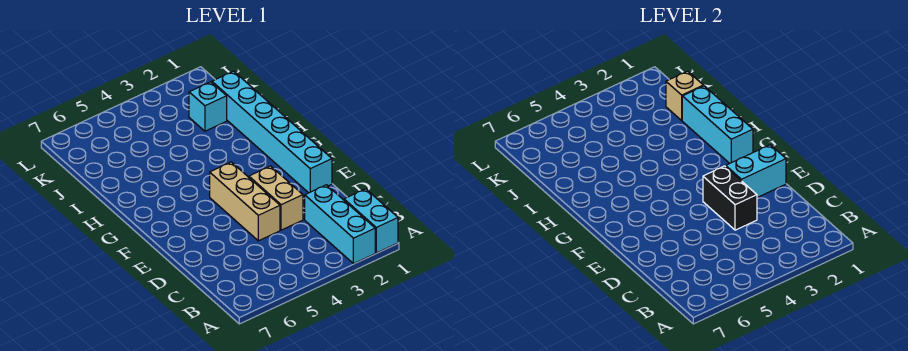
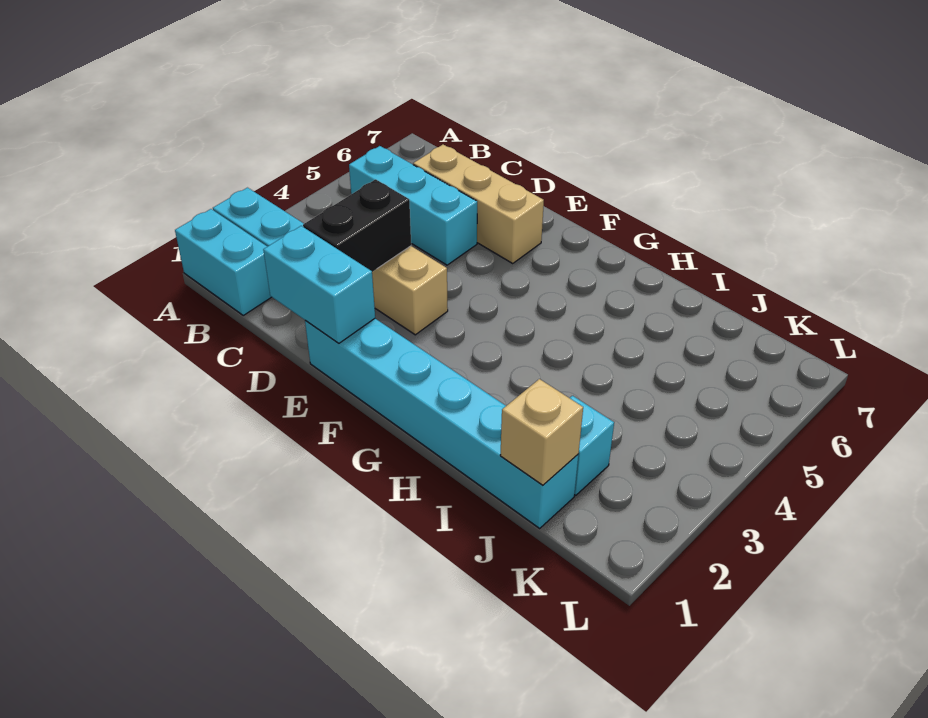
black 1x2 brick [703,166,757,230] -> black 1x2 brick turned to [303,179,411,272]
tan 1x3 brick [210,162,280,241] -> tan 1x3 brick moved to [413,145,544,263]
cyan 1x2 brick [726,145,786,197] -> cyan 1x2 brick turned to [263,226,375,343]
cyan 1x3 brick [682,86,753,163] -> cyan 1x3 brick moved to [349,146,477,265]

